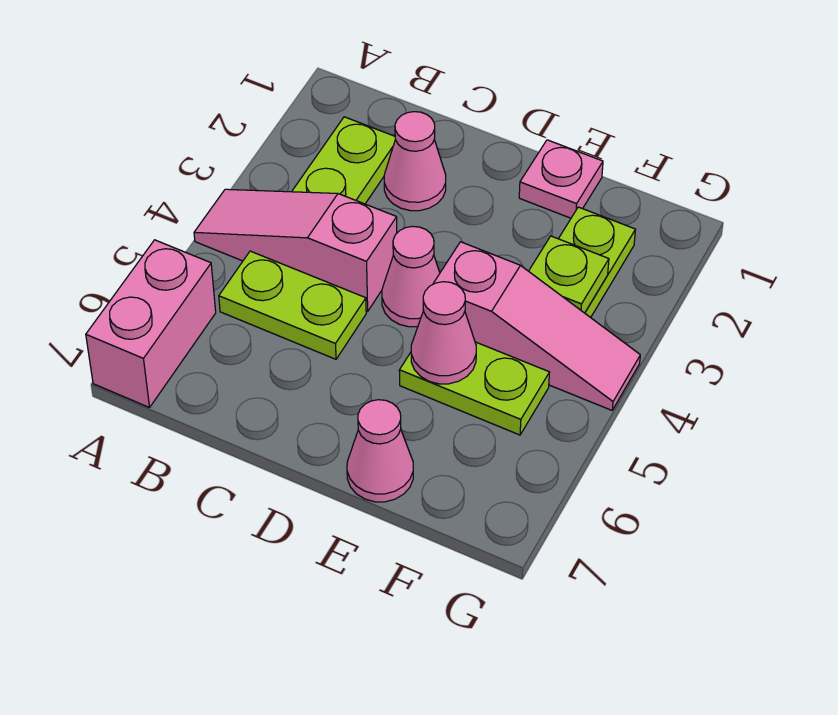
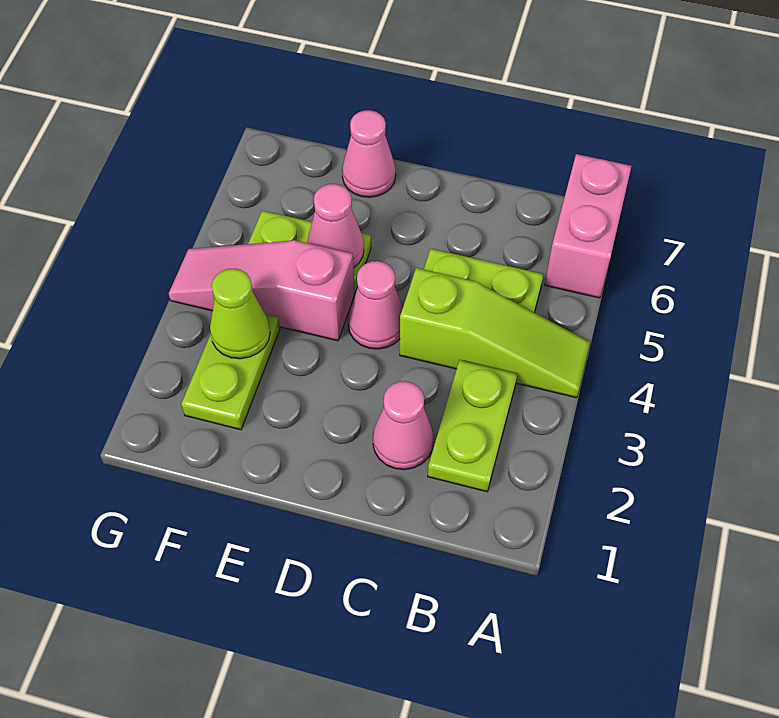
pink 1x3 slope [194,189,397,311] -> lime 1x3 slope [400,268,590,398]
pink 1x1 plate [519,140,603,218] -> none
lime 1x1 plate [529,236,609,313] -> lime 1x1 cone [210,269,270,359]

